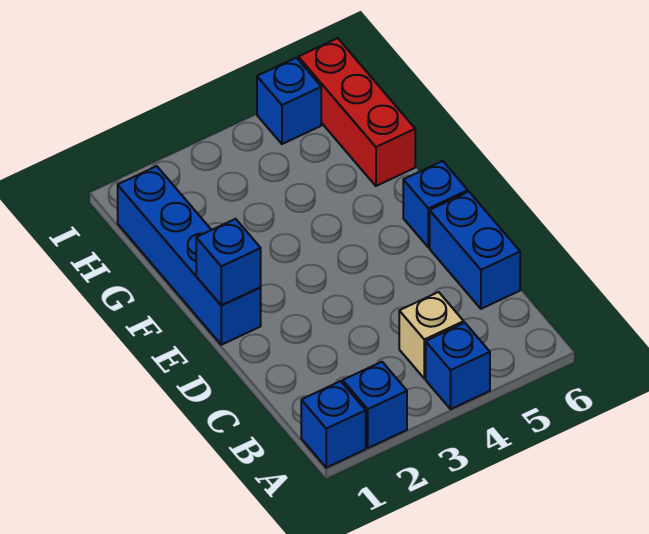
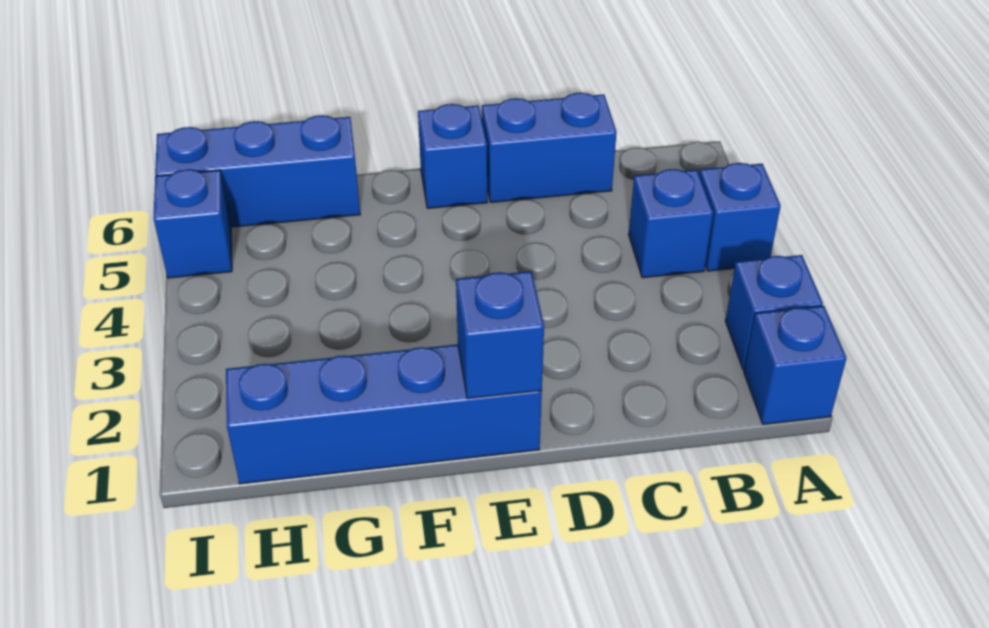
tan 1x1 brick [399,292,464,379] -> blue 1x1 brick [629,169,713,278]
red 1x3 brick [298,38,415,186] -> blue 1x3 brick [155,115,360,227]

